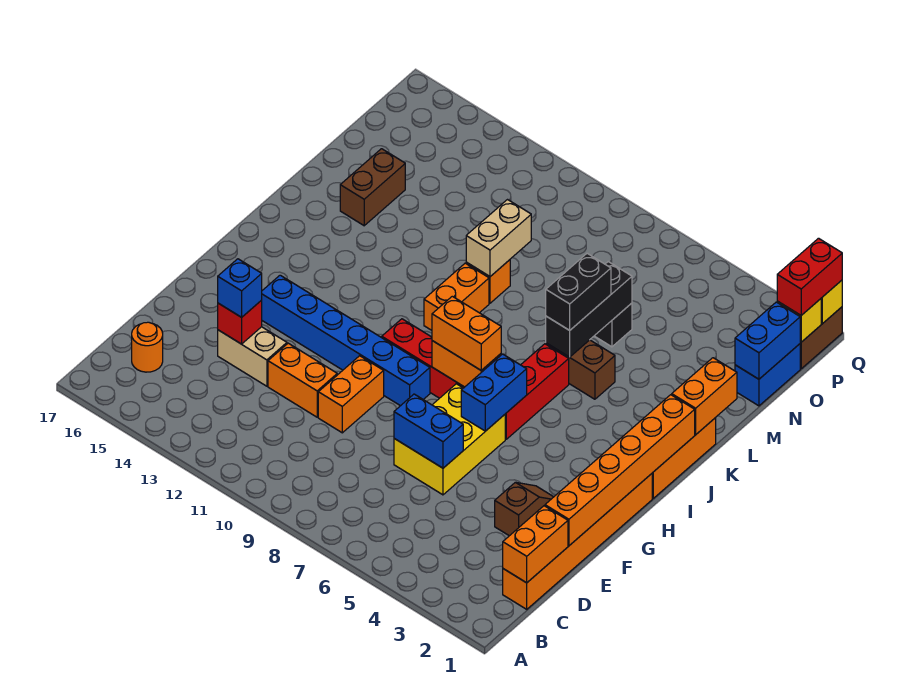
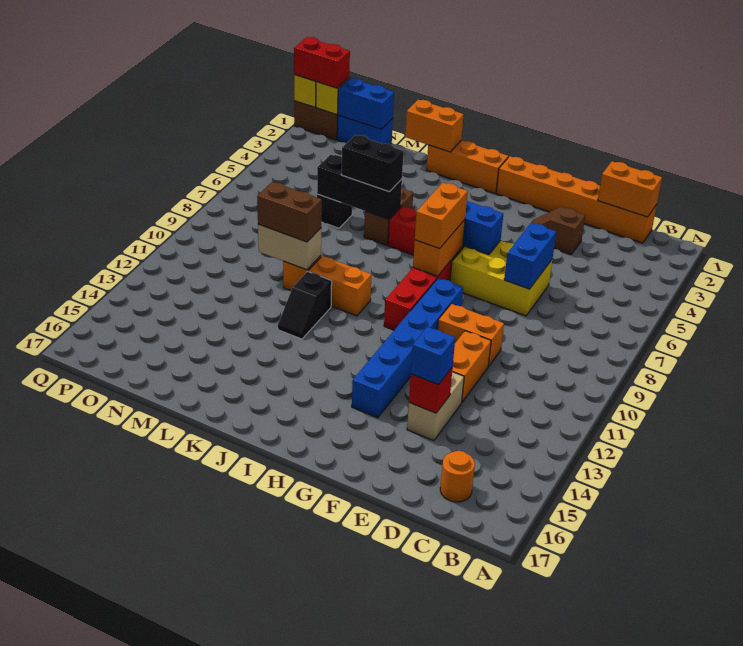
orange 1x6 brick [545,395,695,546] -> none
none -> black 1x2 slope [278,272,332,339]
brown 1x2 brick [340,149,405,226] -> brown 1x2 brick moved to [257,182,322,242]

